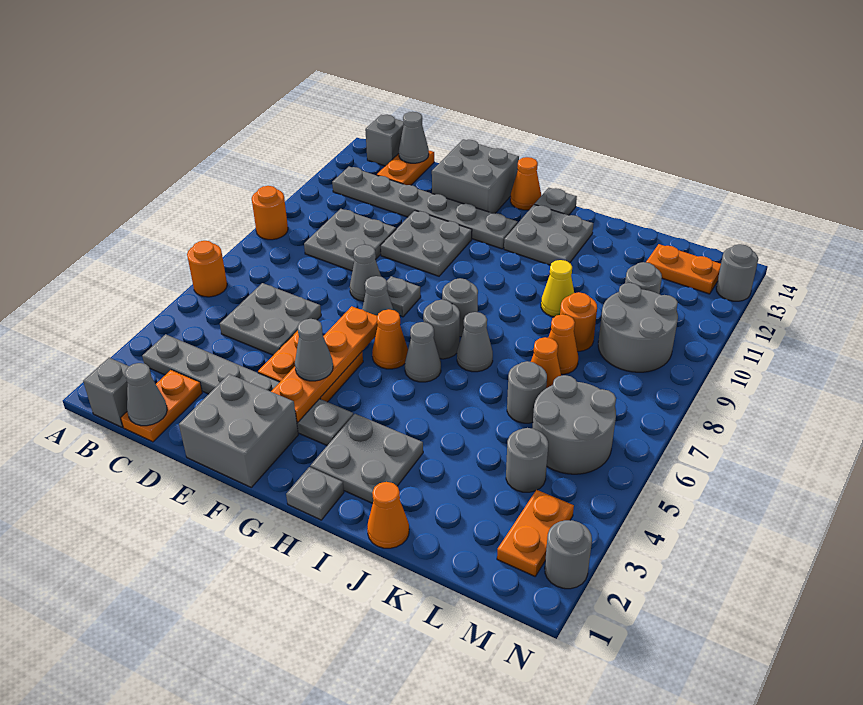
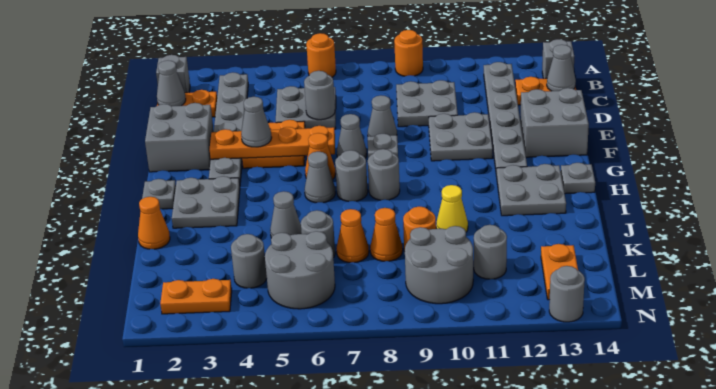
orange 1x1 cone [510,157,541,210] -> none
grey 1x1 cone [457,312,493,372] -> grey 1x1 cone moved to [270,191,302,238]
grey 1x1 round brick [545,520,592,589] -> grey 1x1 round brick moved to [304,71,335,120]

